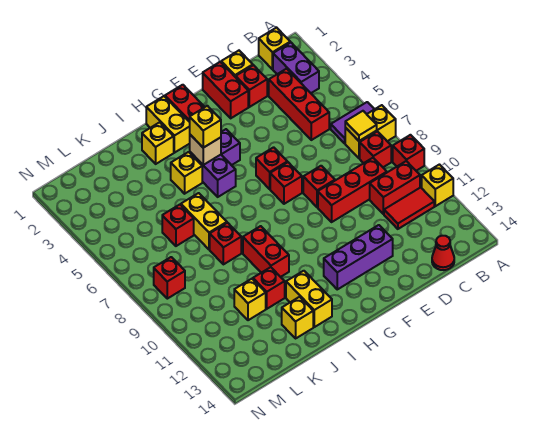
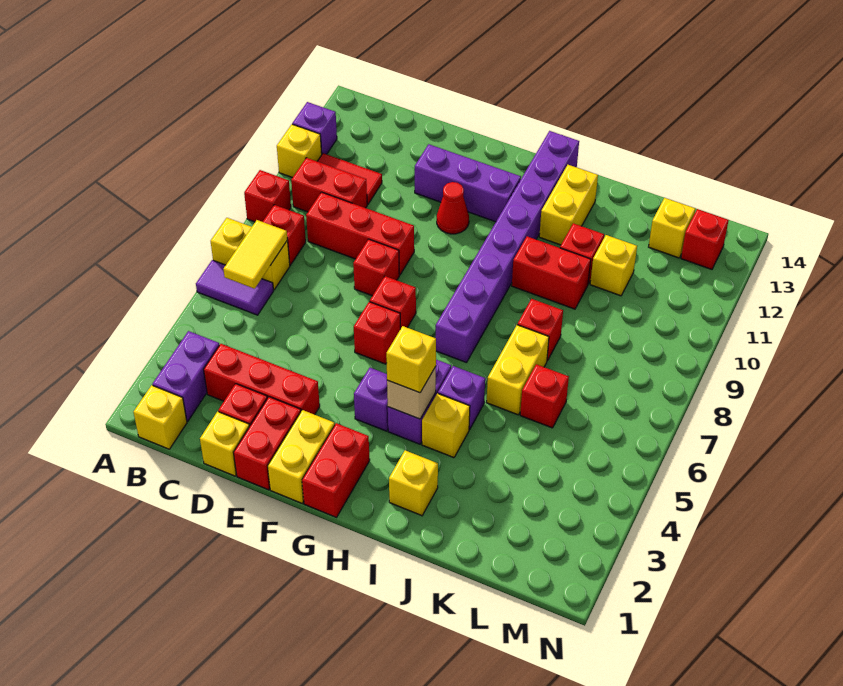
none -> purple 1x1 brick [292,102,337,154]
yellow 1x1 tile [345,111,377,141] -> yellow 1x2 tile [223,220,287,289]
red 1x3 brick [269,69,329,140] -> red 1x3 brick turned to [204,344,320,415]
red 1x1 cone [432,236,454,270] -> red 1x1 cone moved to [437,182,469,234]
yellow 1x2 brick [146,96,190,153] -> yellow 1x2 brick moved to [268,410,335,503]
none -> purple 1x8 brick [435,131,579,363]
none -> purple 1x1 brick [438,366,485,430]
red 1x2 brick [243,226,289,277] -> red 1x2 brick turned to [512,236,591,309]
yellow 1x1 brick [282,297,313,338] -> yellow 1x1 brick moved to [649,198,696,258]
red 1x1 brick [154,257,185,299] -> red 1x1 brick moved to [681,209,728,269]

